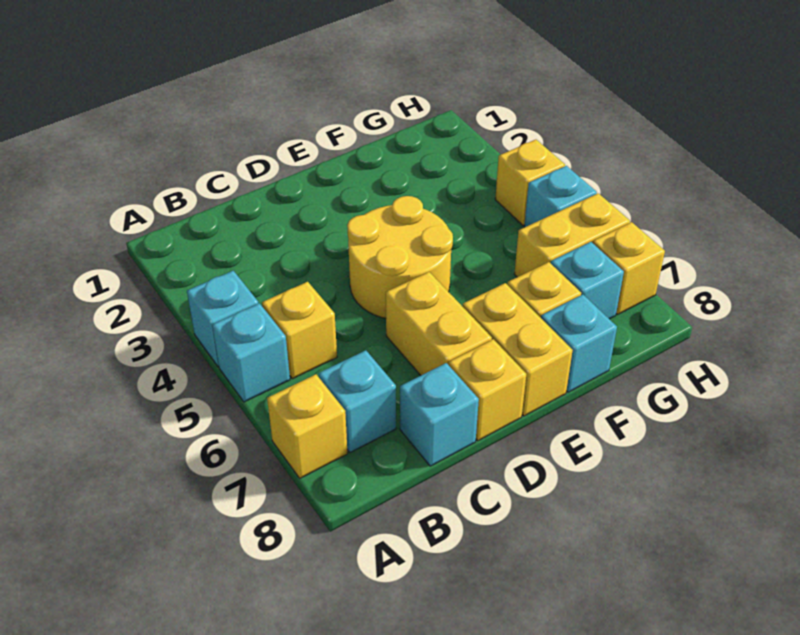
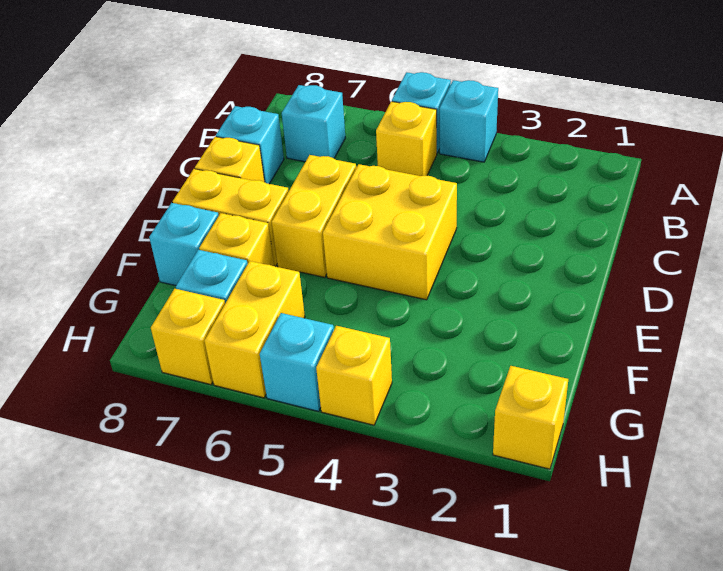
yellow 1x1 brick [267,374,348,478] -> yellow 1x1 brick moved to [493,366,568,469]
yellow 2x2 round brick [347,196,453,318] -> yellow 2x2 brick [323,164,457,300]
yellow 1x2 brick [386,272,492,375] -> yellow 1x2 brick turned to [272,155,356,277]

